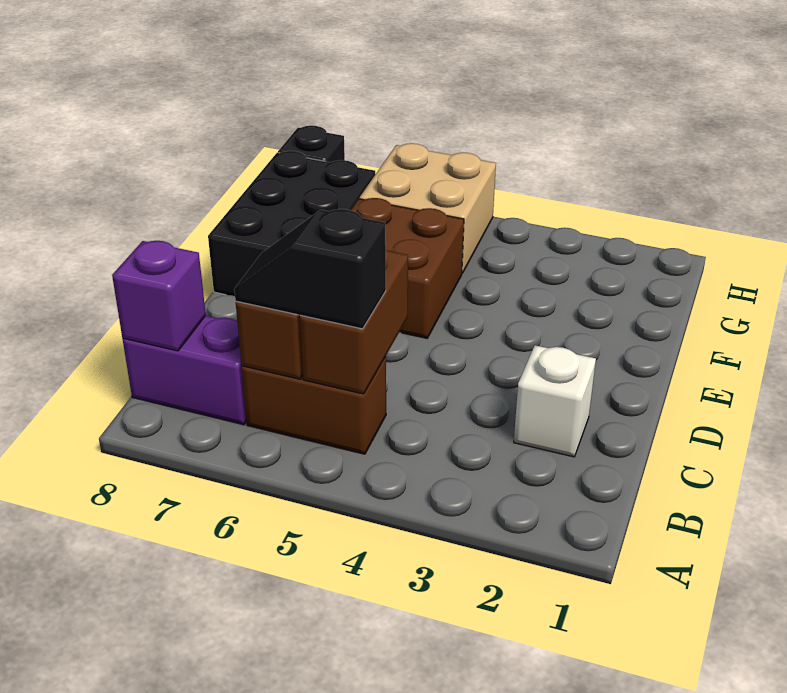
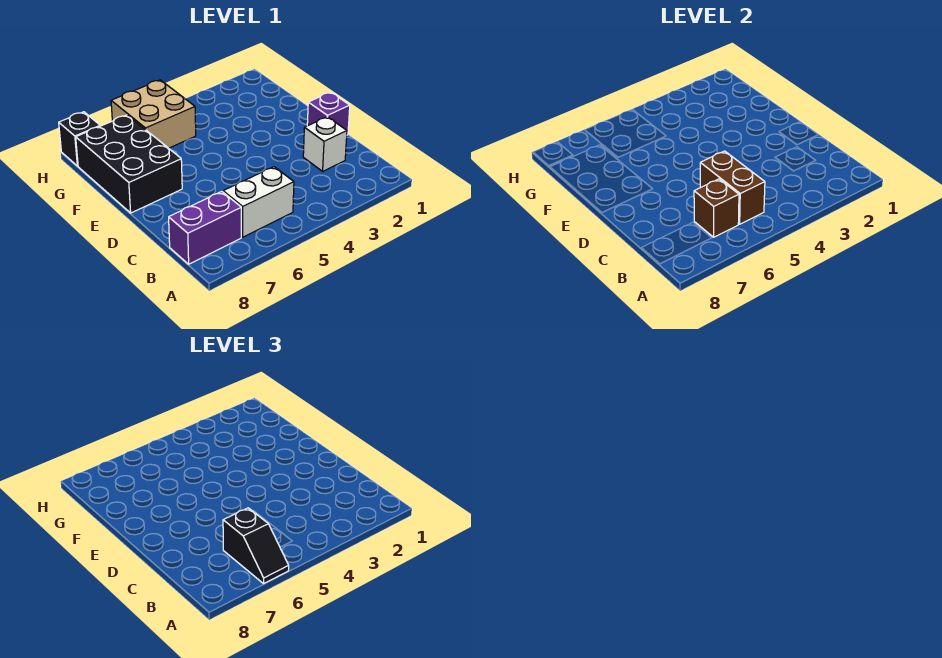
brown 1x2 brick [242,356,386,454] -> white 1x2 brick [223,167,294,237]
black 1x2 slope [234,209,386,329] -> black 1x2 slope turned to [223,508,289,584]
purple 1x1 brick [112,241,206,351] -> purple 1x1 brick moved to [307,92,350,135]
brown 2x2 brick [351,198,464,338] -> none

